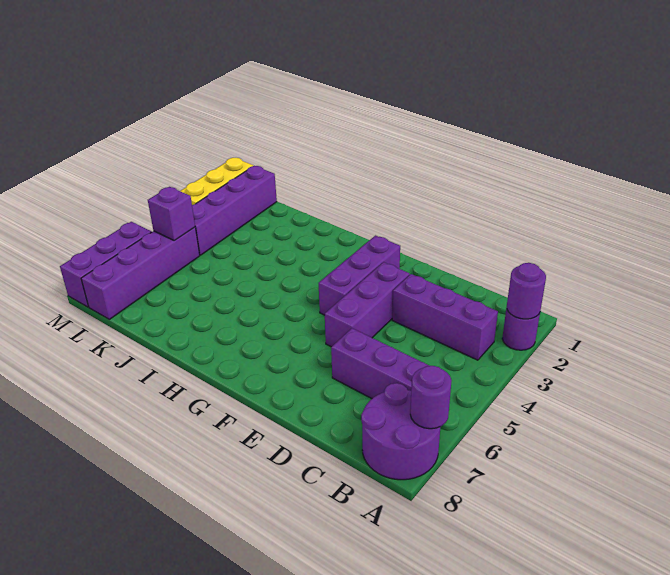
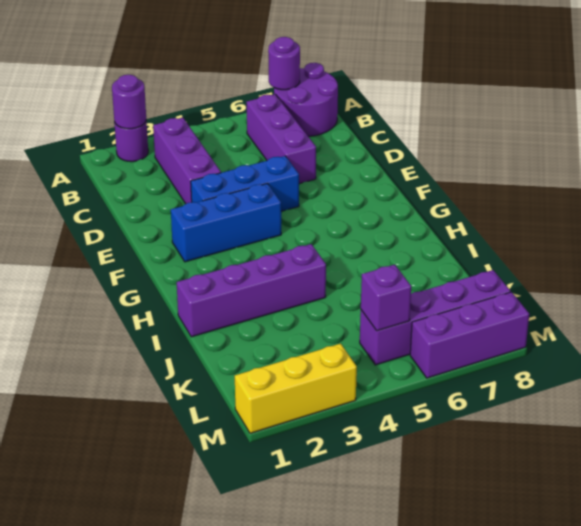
purple 1x3 brick [325,262,409,347] -> blue 1x3 brick [191,156,299,211]
purple 1x3 brick [318,236,400,315] -> blue 1x3 brick [171,183,281,262]
purple 1x4 brick [192,166,277,255] -> purple 1x4 brick moved to [177,244,326,337]

